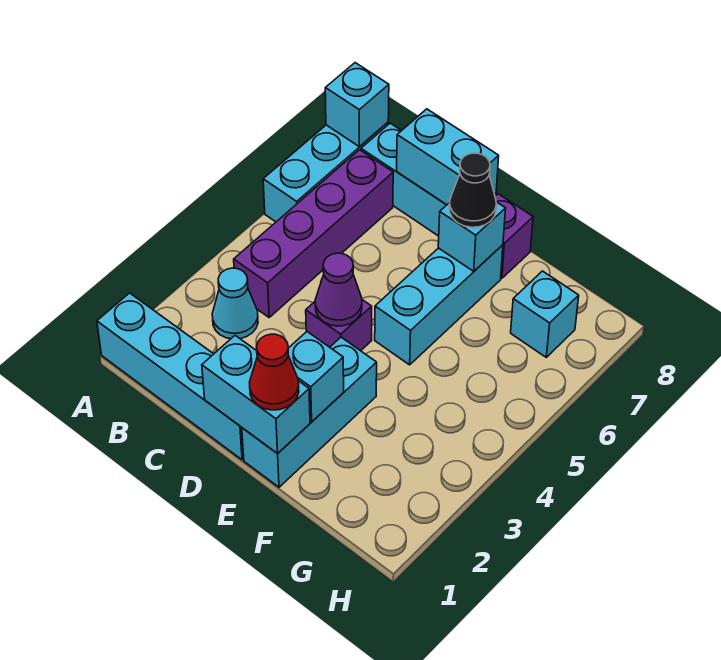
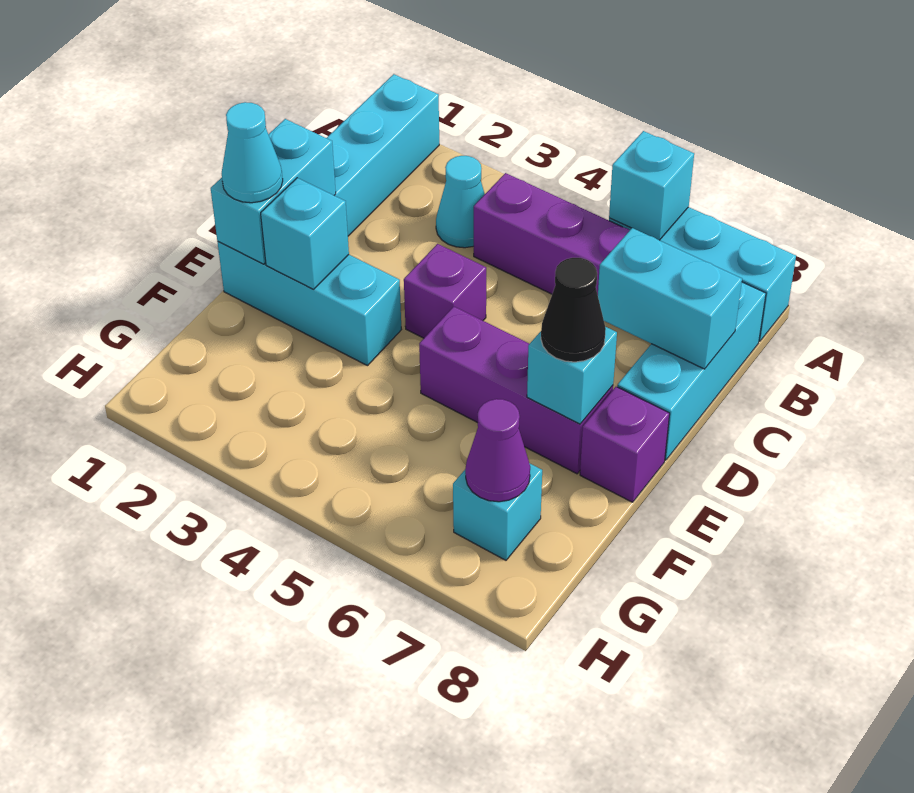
cyan 1x1 brick [325,63,389,147] -> cyan 1x1 brick moved to [609,131,694,240]
cyan 1x2 brick [397,109,499,205] -> cyan 1x2 brick turned to [598,228,742,369]
purple 1x1 cone [315,253,362,326] -> purple 1x1 cone moved to [465,399,530,502]
red 1x1 cone [250,334,299,410] -> cyan 1x1 cone [222,102,283,203]
cyan 1x3 brick [375,245,503,365] -> purple 1x3 brick [419,307,613,474]

